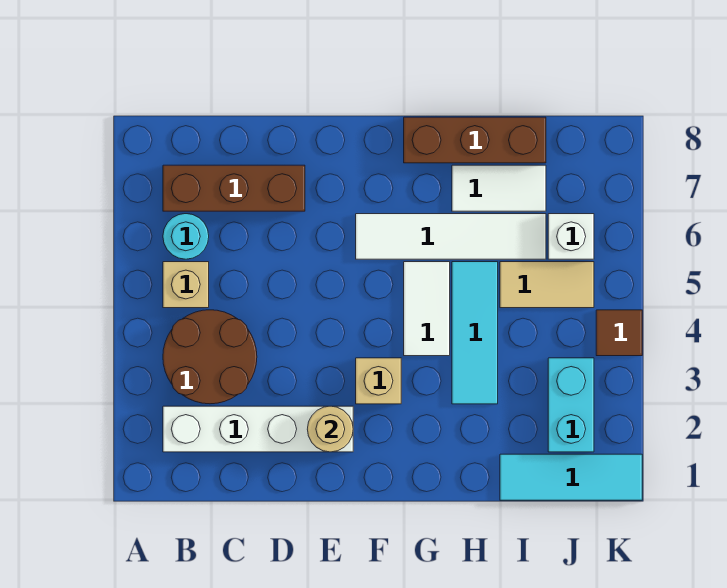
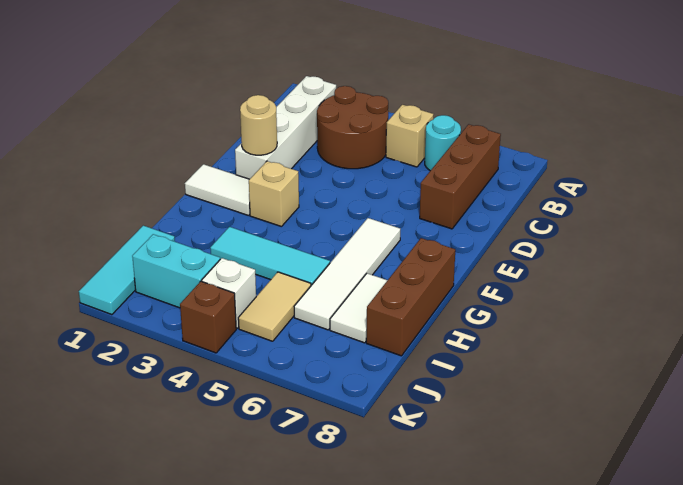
white 1x2 tile [404,262,450,356] -> white 1x2 tile moved to [185,164,250,216]
white 1x1 brick [548,214,594,259] -> white 1x1 brick moved to [202,258,256,328]
brown 1x1 tile [596,310,642,356] -> brown 1x1 brick [180,281,236,353]

